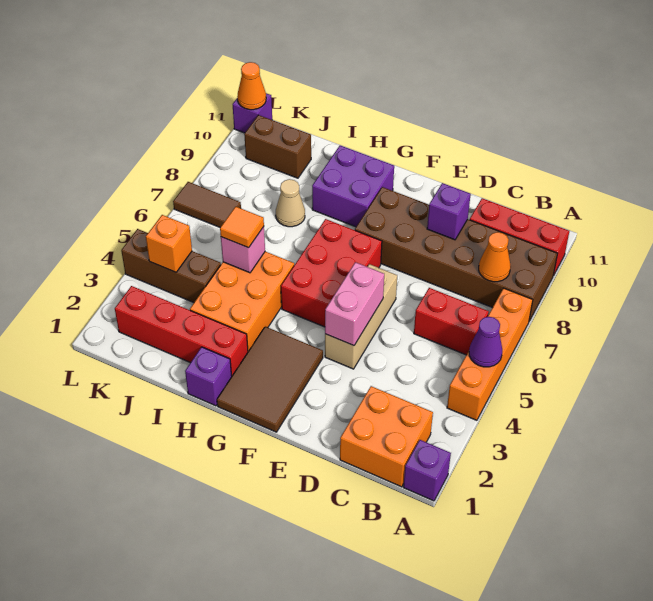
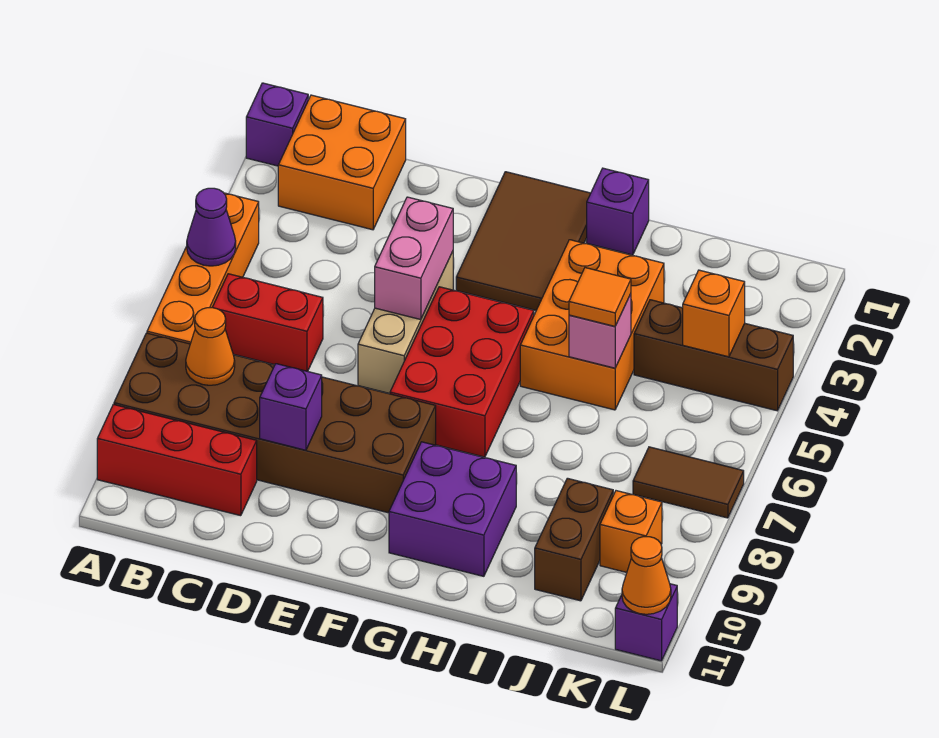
red 1x4 brick [115,286,248,376] -> none
tan 1x1 cone [276,179,305,227] -> none
brown 1x2 brick [244,115,311,178] -> brown 1x2 brick turned to [535,478,613,601]
none -> orange 1x1 brick [600,491,662,572]

